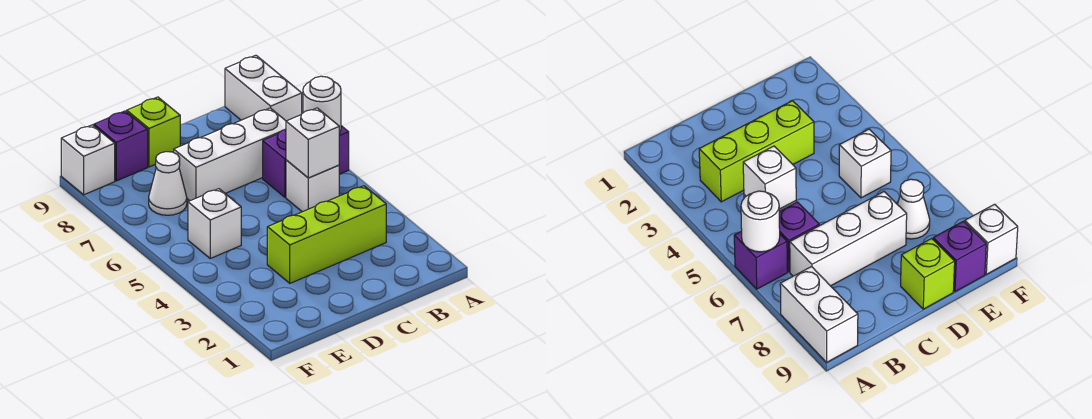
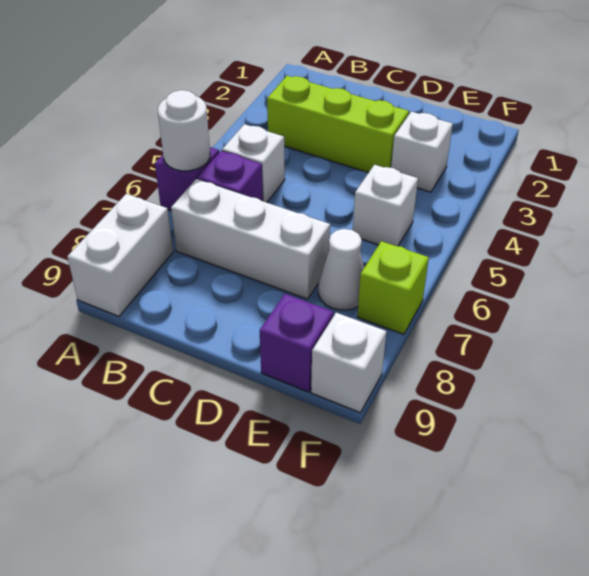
white 1x1 brick [286,108,339,178] -> white 1x1 brick moved to [391,112,453,192]
lime 1x1 brick [127,97,180,167] -> lime 1x1 brick moved to [357,241,429,334]

